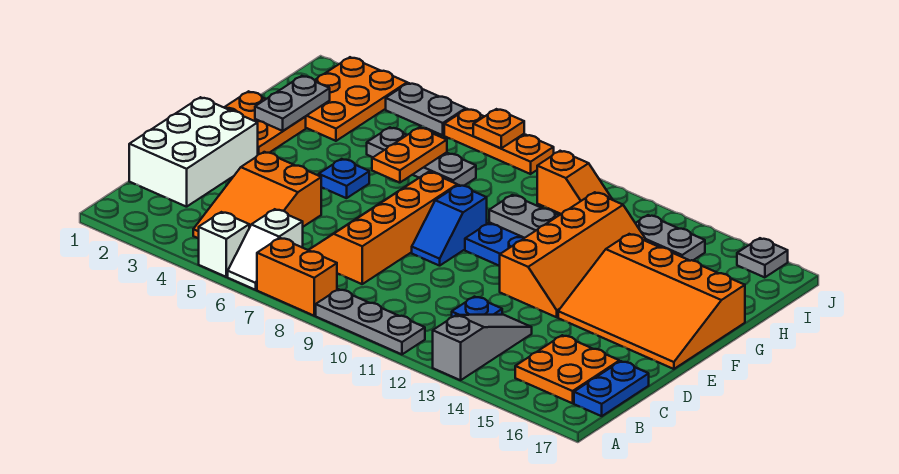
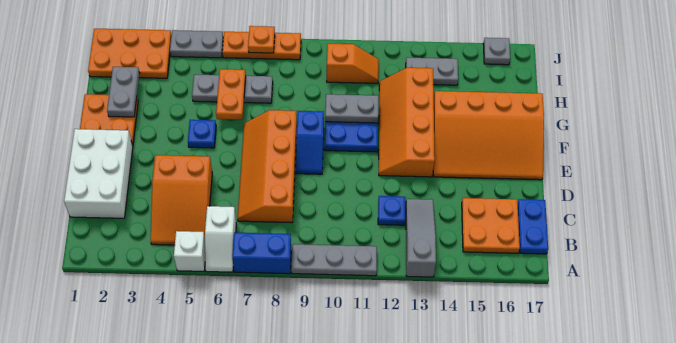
orange 1x2 brick [257,238,337,316] -> blue 1x2 brick [232,233,291,274]
orange 2x4 slope [500,192,647,317] -> orange 2x4 slope turned to [379,68,435,177]
orange 2x3 plate [305,57,407,141] -> orange 2x3 plate turned to [88,29,172,78]

